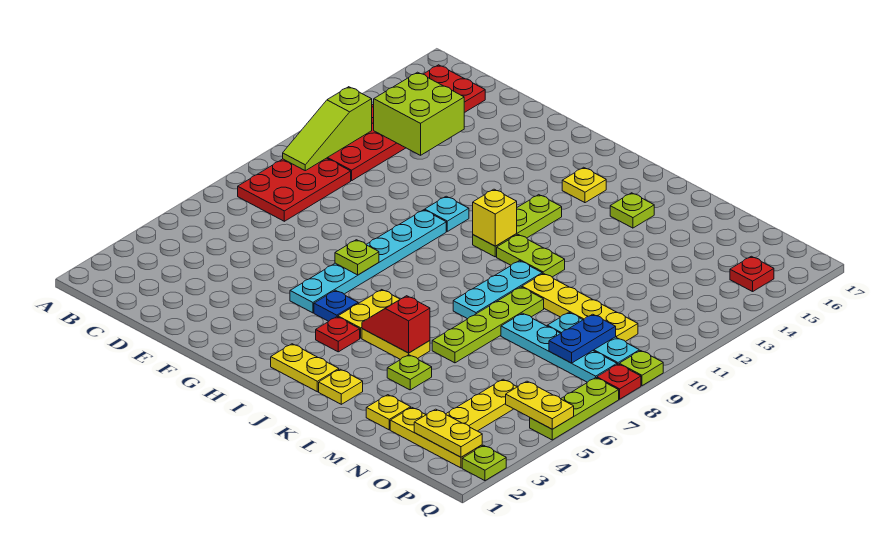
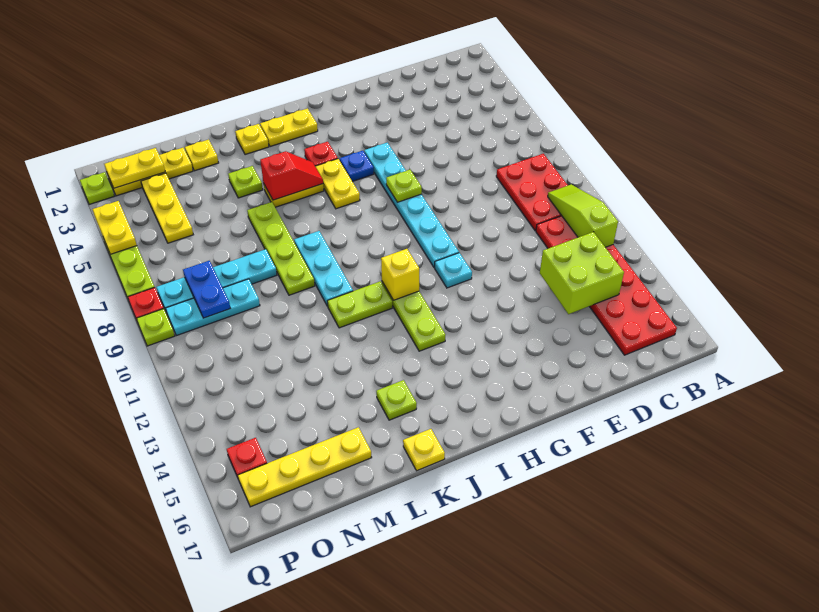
yellow 1x1 plate [562,167,606,203] -> yellow 1x1 plate moved to [403,429,445,471]
yellow 1x4 plate [522,273,638,342] -> yellow 1x4 plate moved to [238,427,372,507]
yellow 1x2 plate [506,381,574,429] -> yellow 1x2 plate turned to [92,201,137,254]

